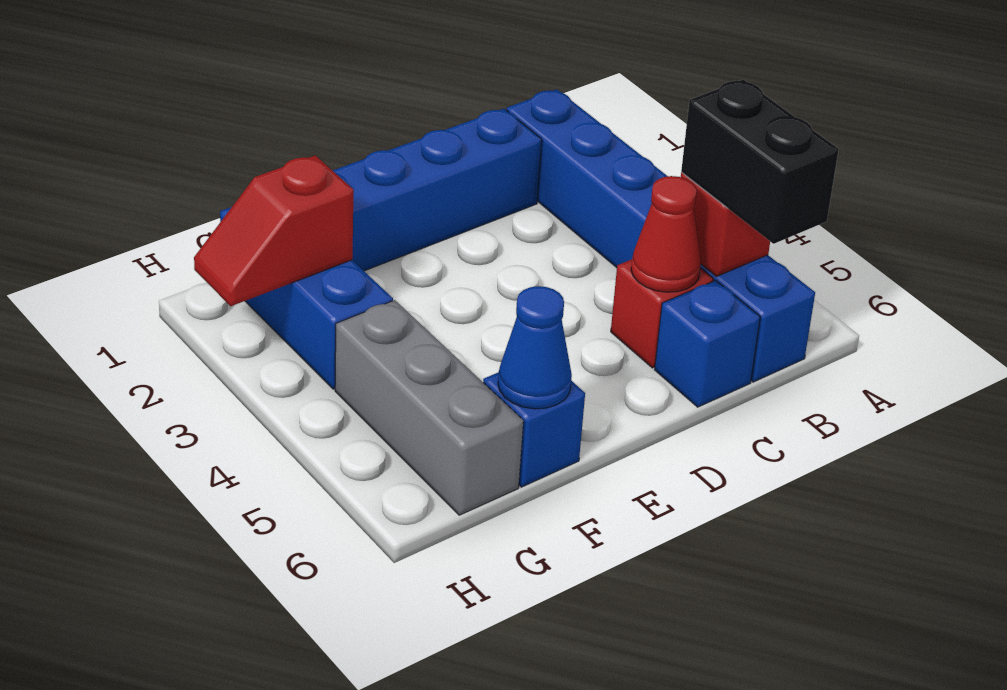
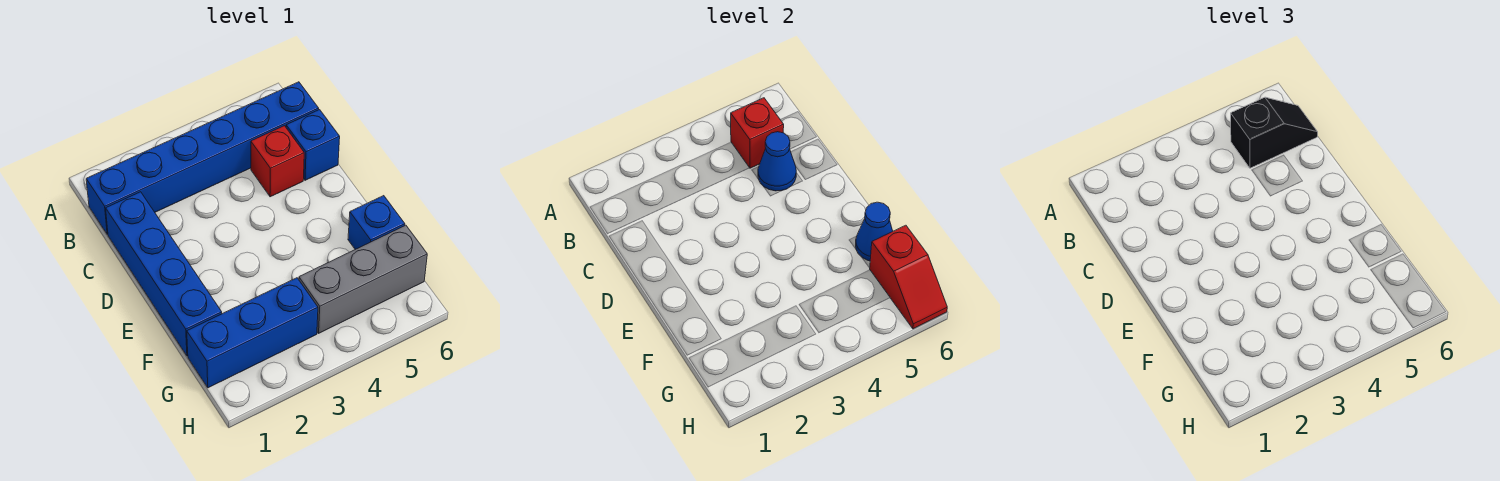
black 1x2 brick [681,80,839,244] -> black 1x2 slope [1231,97,1318,168]
red 1x1 cone [631,176,701,292] -> blue 1x1 cone [758,132,796,191]
red 1x2 slope [194,155,353,306] -> red 1x2 slope moved to [870,225,947,329]

